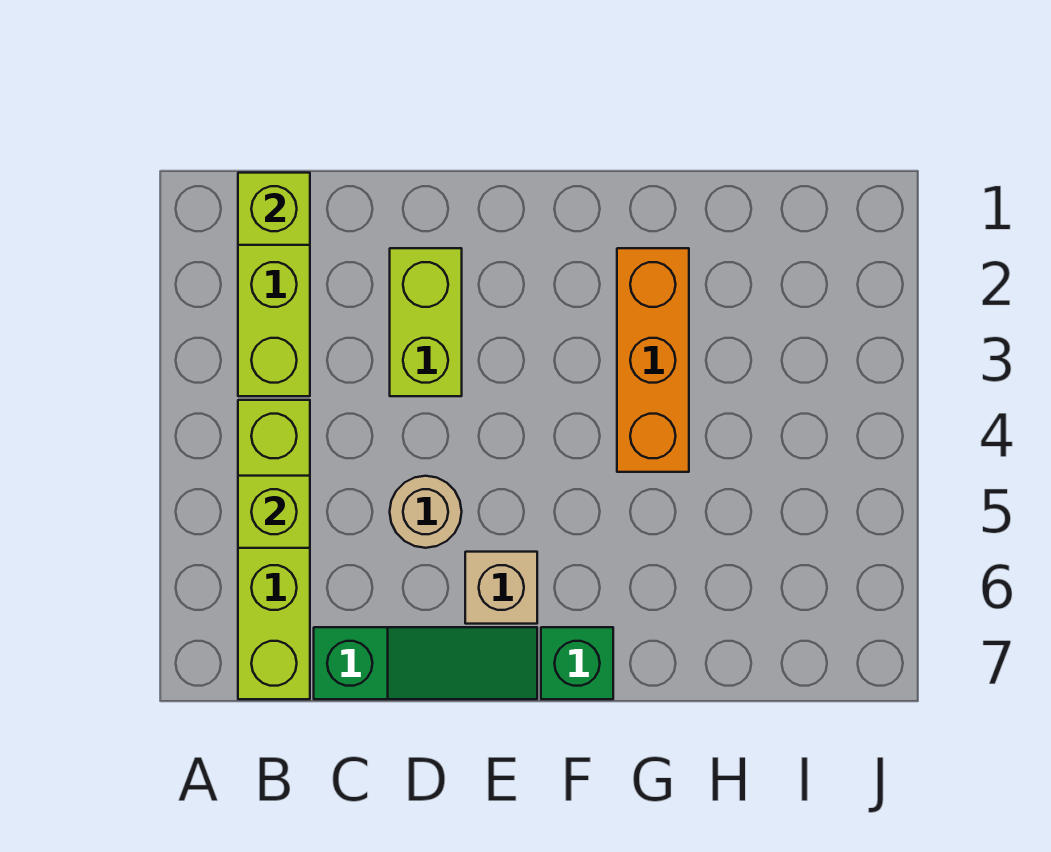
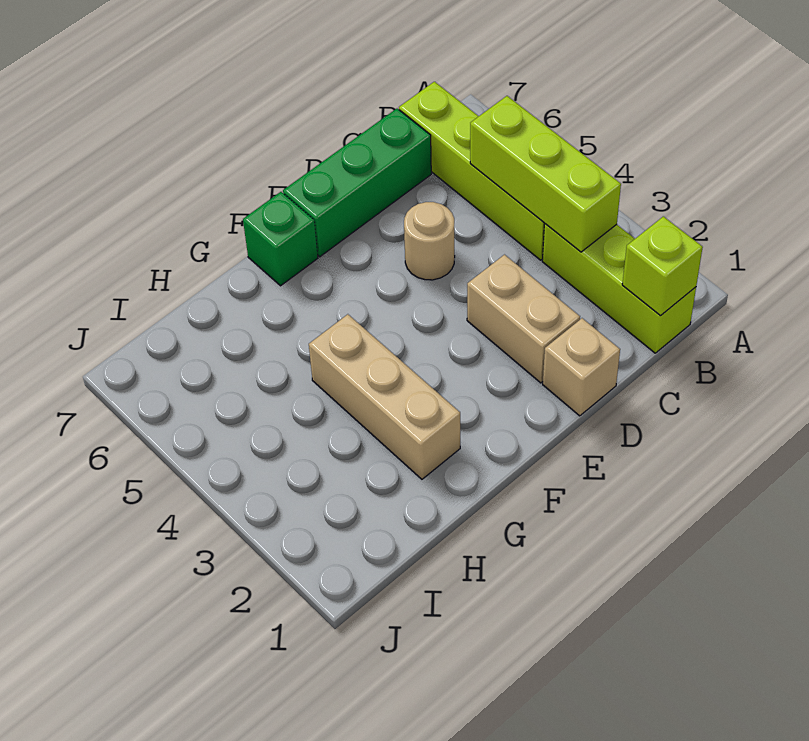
lime 1x1 brick [238,476,310,548] -> lime 1x3 brick [470,96,621,252]
green 1x3 slope [314,627,537,699] -> green 1x3 brick [283,109,431,257]
lime 1x2 brick [390,248,462,396] -> tan 1x2 brick [467,255,580,383]
tan 1x1 brick [465,552,537,624] -> tan 1x1 brick moved to [543,318,620,416]
orange 1x3 brick [617,248,689,472] -> tan 1x3 brick [309,314,460,479]

